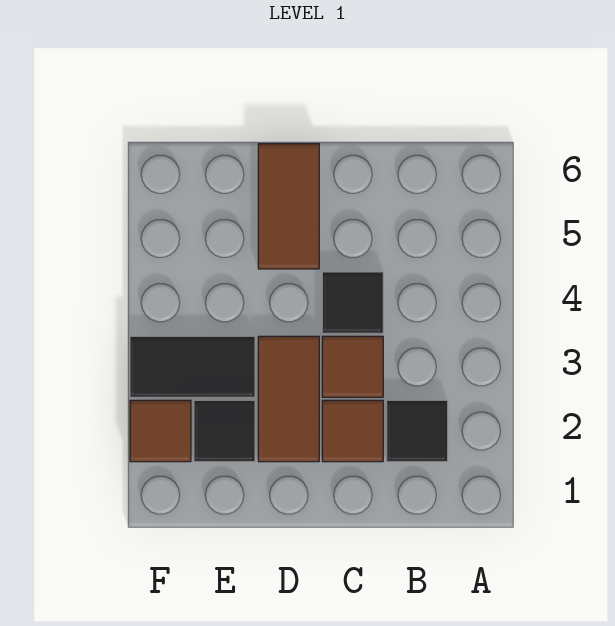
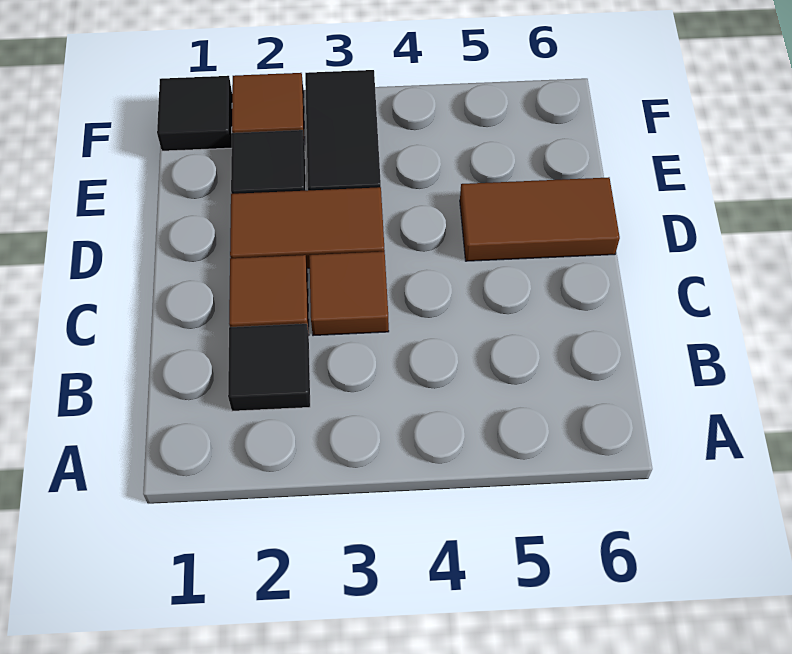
black 1x1 tile [322,272,383,333] -> black 1x1 tile moved to [157,76,232,151]

